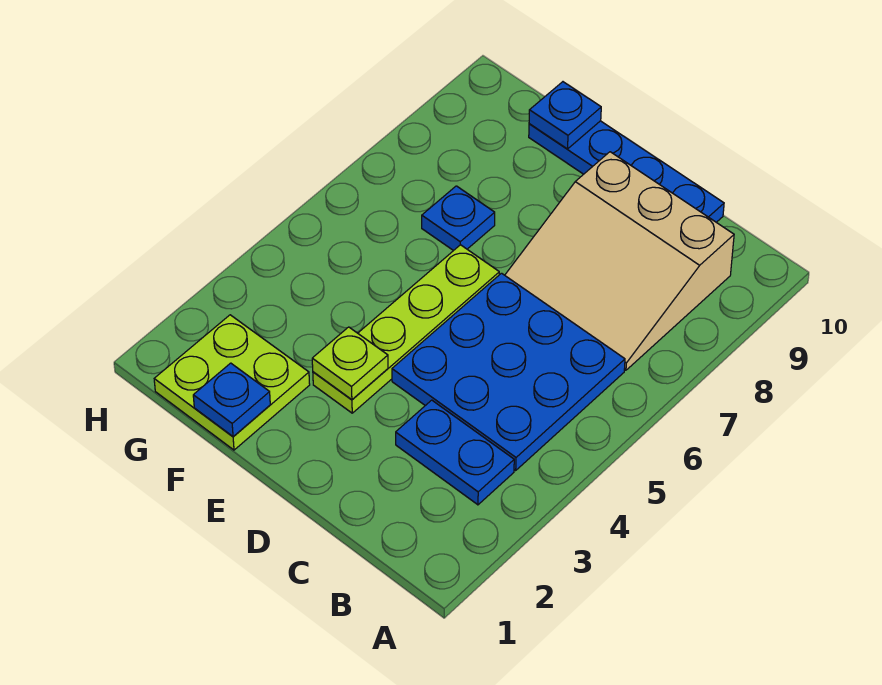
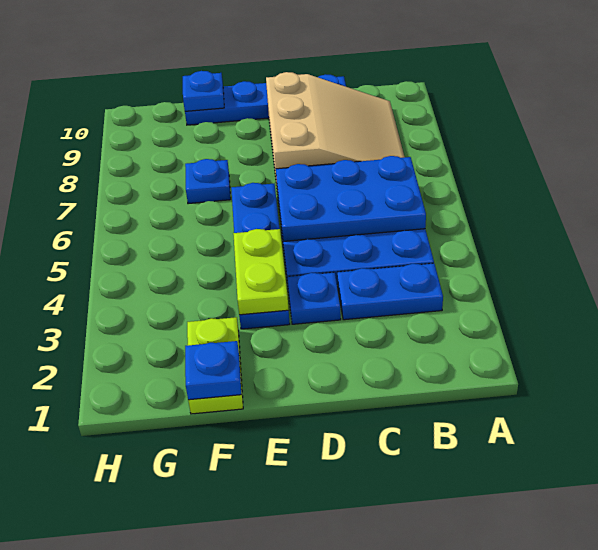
none -> blue 2x3 plate [276,156,426,241]
tan 3x3 slope [505,152,734,370] -> tan 3x3 slope turned to [266,72,404,185]
none -> blue 1x1 plate [287,272,341,324]
lime 1x4 plate [313,245,499,413] -> blue 1x4 plate [231,183,290,329]
lime 1x1 plate [312,327,388,400] -> lime 1x2 plate [233,229,289,315]
lime 2x2 plate [154,315,310,450] -> lime 1x2 plate [187,317,243,414]

